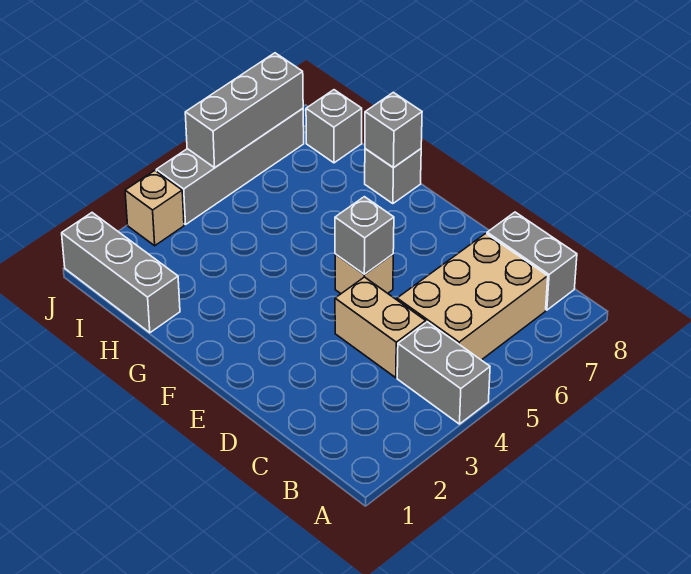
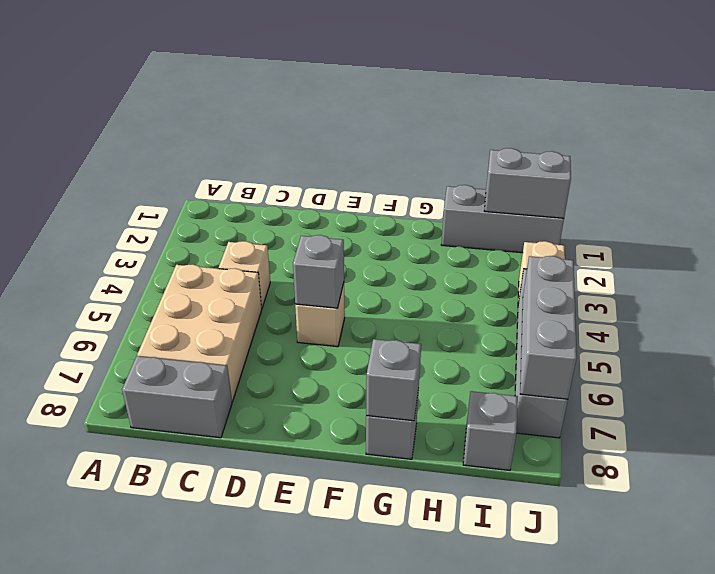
grey 1x2 brick [397,322,490,424] -> grey 1x2 brick moved to [484,148,571,218]
tan 1x2 brick [335,277,426,378] -> tan 1x1 brick [219,241,270,308]

